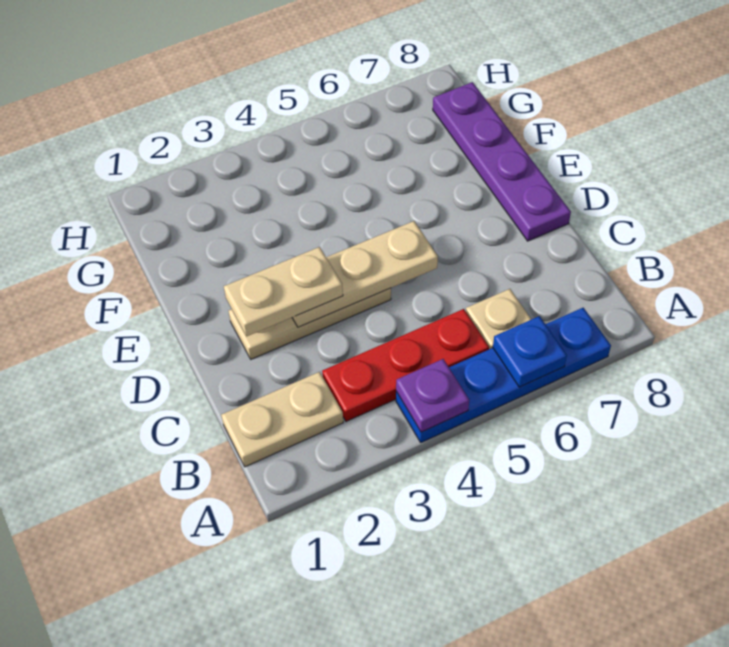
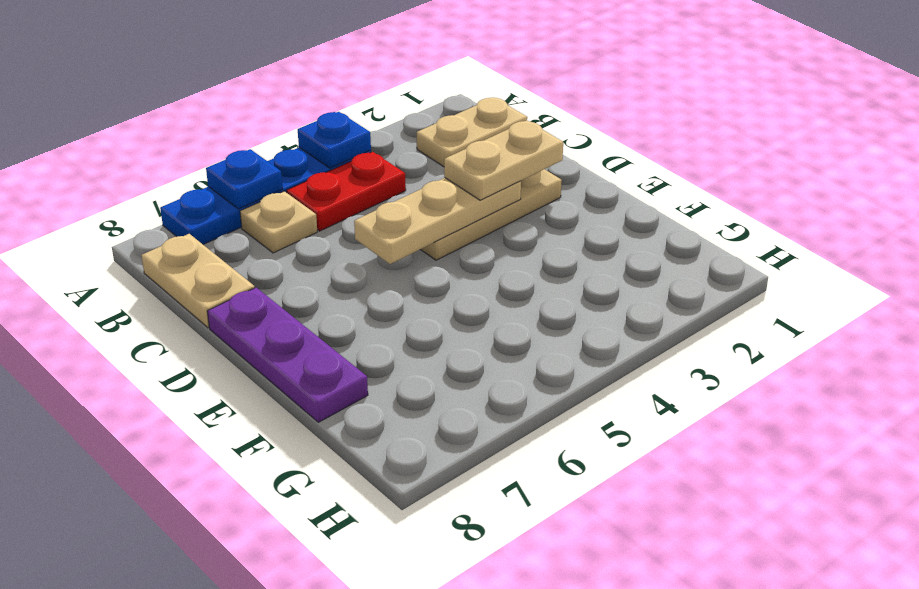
purple 1x1 plate [396,359,469,432] -> blue 1x1 plate [298,112,371,168]
red 1x3 plate [322,309,489,421] -> red 1x2 plate [287,152,406,231]
none -> tan 1x2 plate [141,234,255,328]
purple 1x4 plate [433,82,571,241] -> purple 1x3 plate [207,288,368,422]

